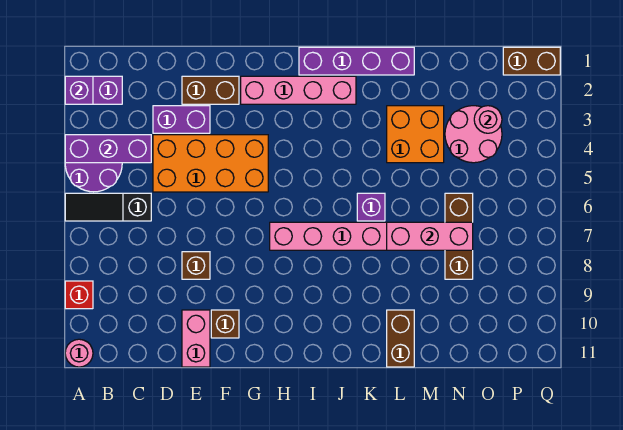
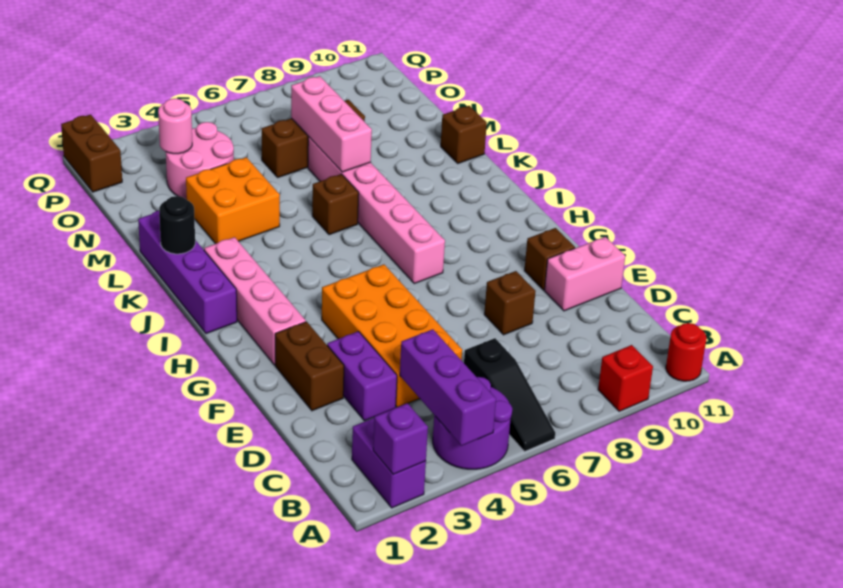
pink 1x1 round brick [65,339,93,367] -> red 1x1 round brick [666,323,707,381]
none -> black 1x1 round brick [159,196,195,254]
purple 1x1 brick [357,193,385,221] -> brown 1x1 brick [312,174,359,235]
brown 1x2 brick [387,310,414,367] -> brown 1x1 brick [441,106,487,163]

